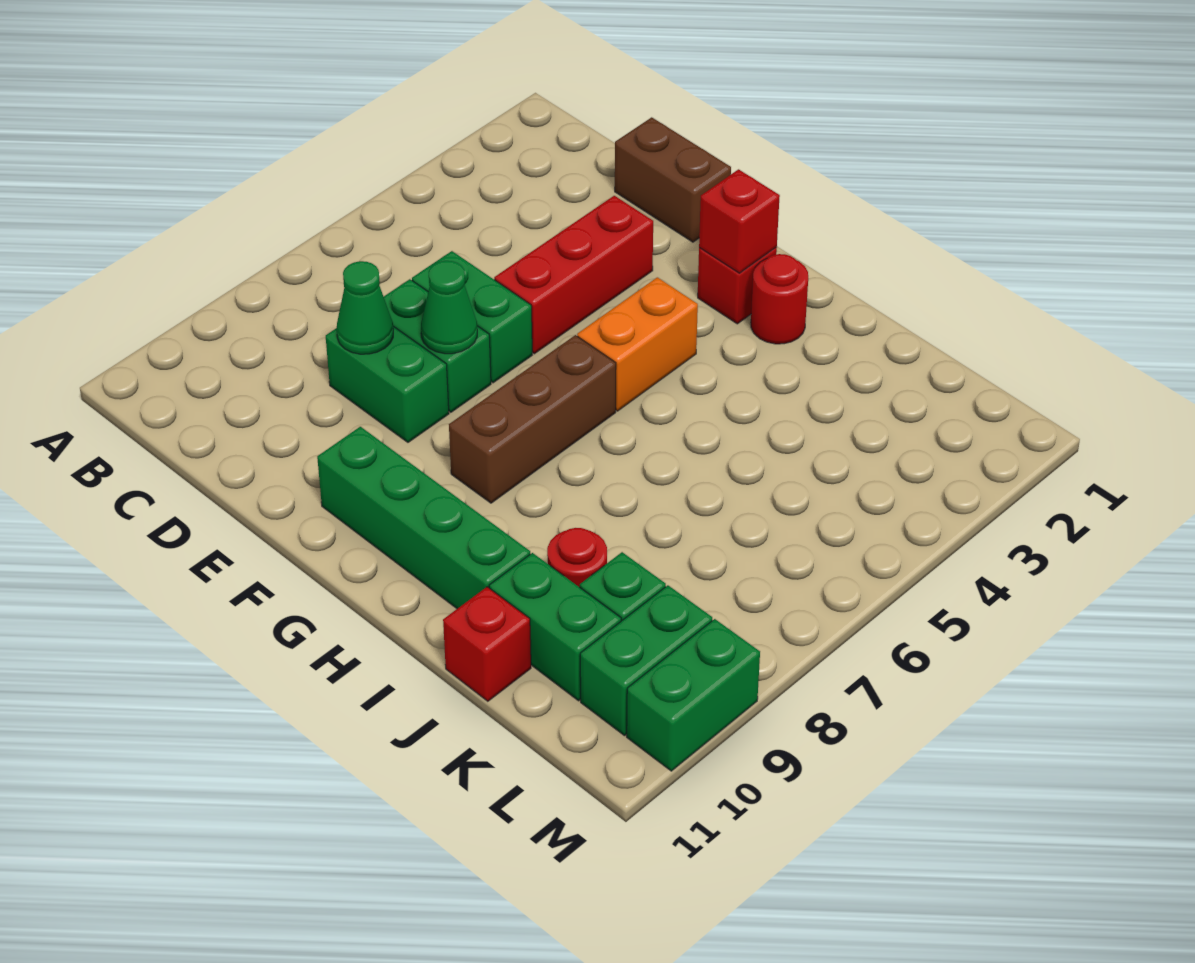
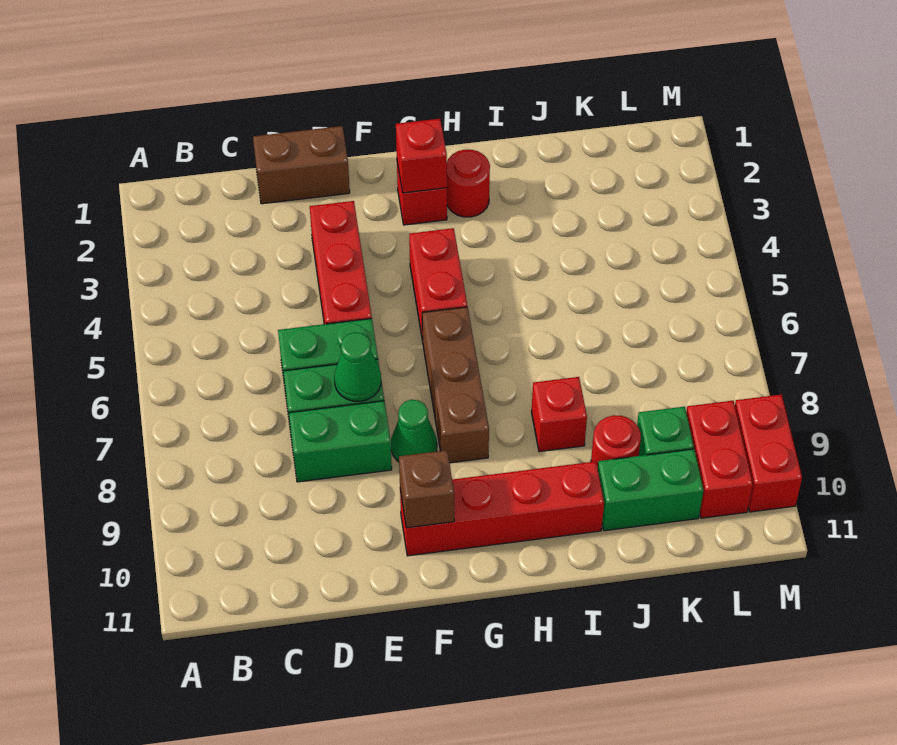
green 1x1 cone [337,261,393,354] -> green 1x1 cone moved to [391,400,437,462]
green 1x4 brick [317,427,530,609] -> red 1x4 brick [400,461,604,556]
none -> brown 1x1 brick [399,450,454,528]
orange 1x2 brick [577,277,698,411] -> red 1x2 brick [409,228,467,341]
red 1x1 brick [443,587,531,701] -> red 1x1 brick moved to [532,377,587,452]
green 1x2 brick [580,585,712,735] -> red 1x2 brick [686,401,753,518]
green 1x2 brick [627,619,760,771] -> red 1x2 brick [735,394,802,512]

